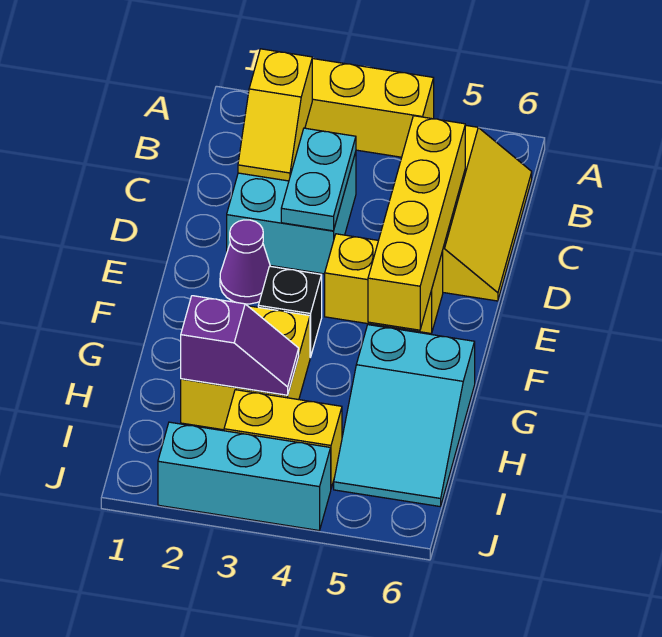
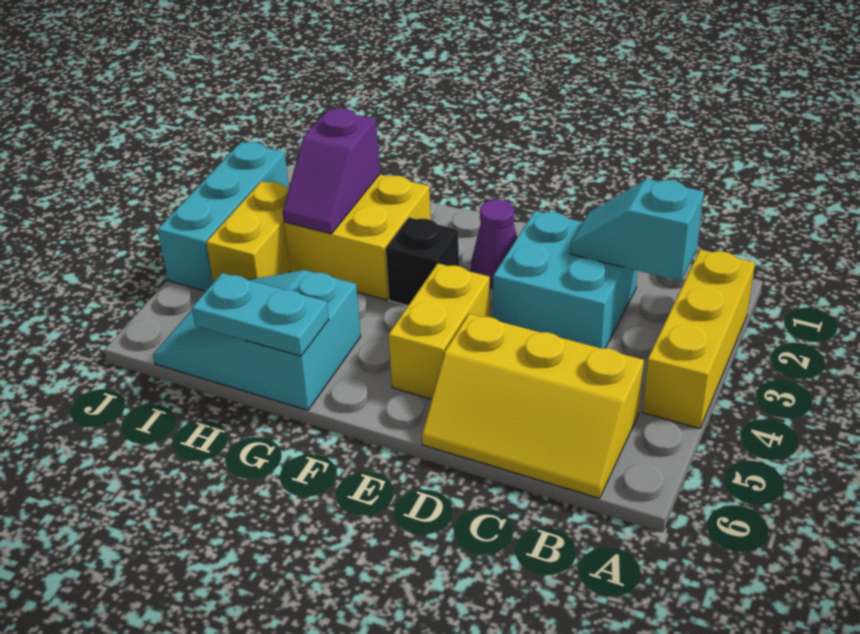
yellow 1x2 slope [238,49,312,181] -> cyan 1x2 slope [570,179,704,281]
cyan 1x2 plate [281,128,356,231] -> cyan 1x2 plate moved to [192,273,329,356]
yellow 1x4 brick [368,116,465,330] -> none

